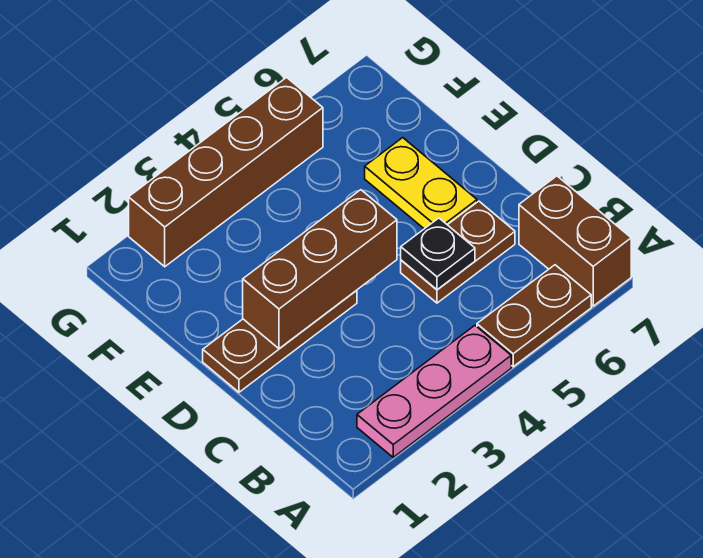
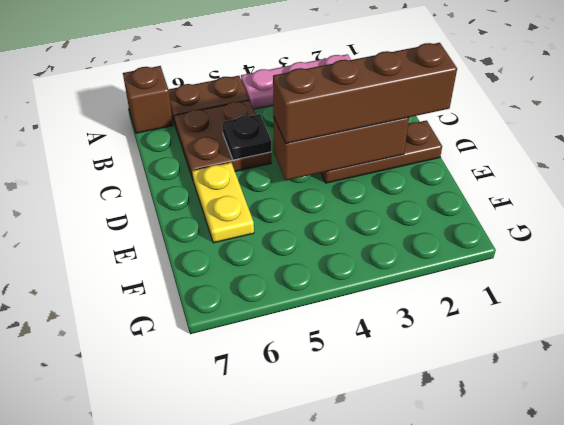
brown 1x2 brick [519,176,631,306] -> brown 1x1 brick [123,66,173,133]
brown 1x2 plate [401,201,515,303] -> brown 2x2 plate [174,100,271,179]
brown 1x4 brick [129,77,323,267] -> brown 1x4 brick moved to [273,43,457,143]

